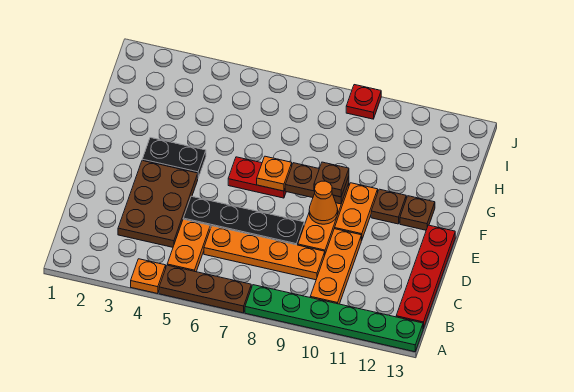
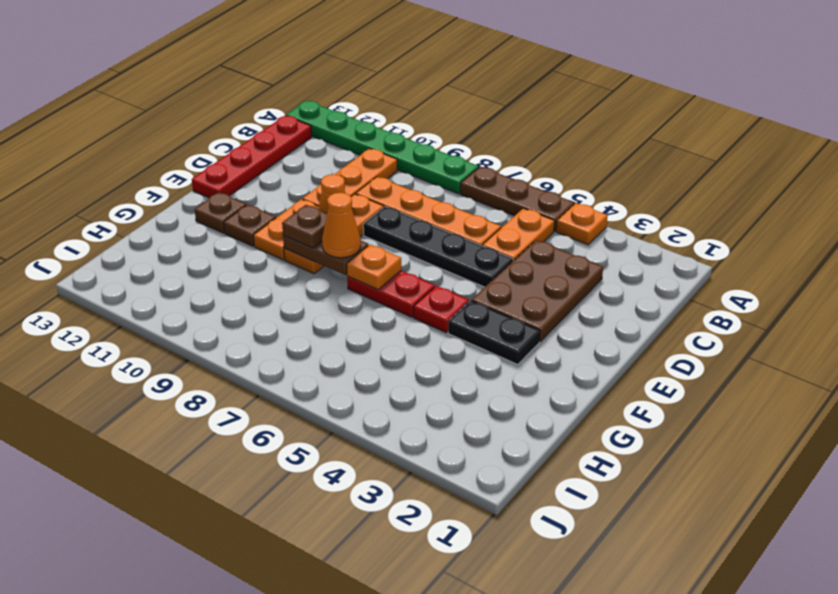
none -> orange 1x1 cone [322,193,361,258]
red 1x1 plate [346,85,381,119] -> red 1x1 plate moved to [414,286,469,333]

